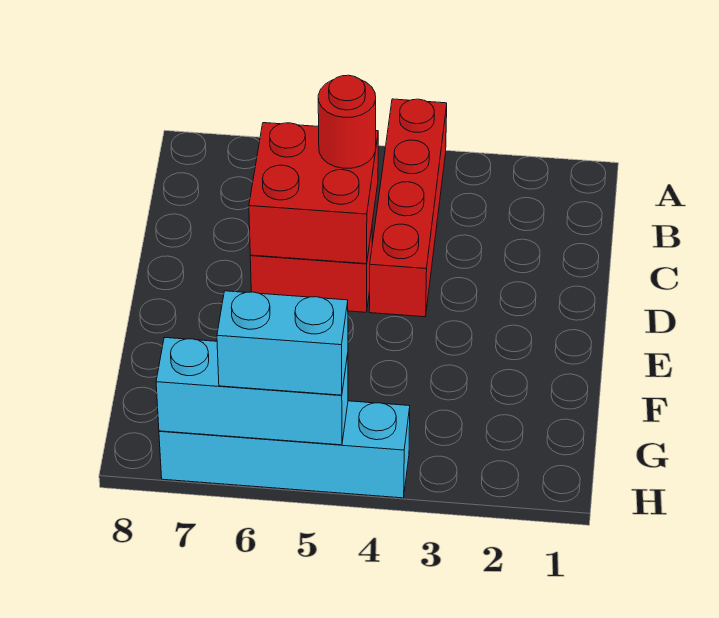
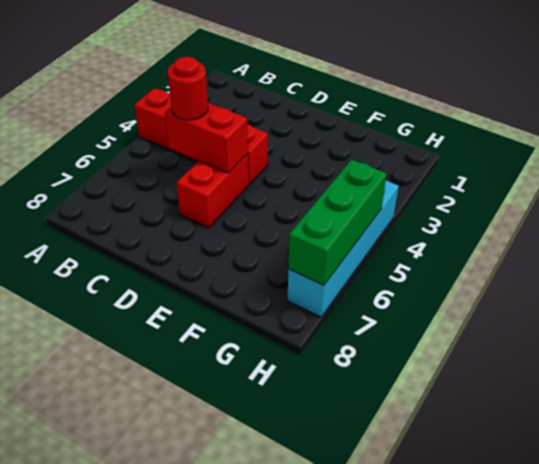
red 2x2 brick [249,123,378,264] -> red 1x2 brick [165,103,248,173]
cyan 1x3 brick [156,337,348,445] -> green 1x3 brick [288,160,387,285]
cyan 1x2 brick [217,291,348,395] -> none

